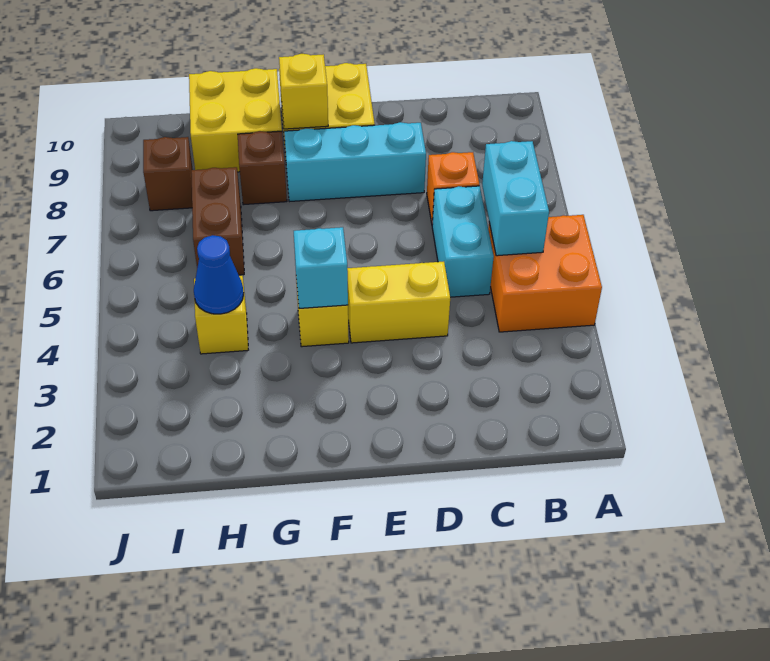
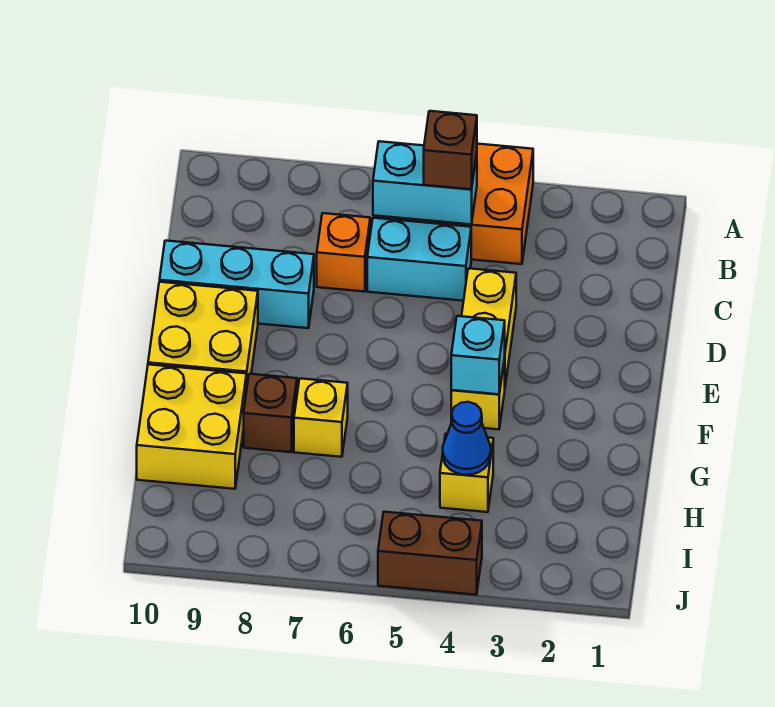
cyan 1x3 brick [284,122,426,202] -> cyan 1x3 brick turned to [160,241,314,328]
yellow 1x1 brick [279,54,328,129] -> yellow 1x1 brick moved to [294,379,348,457]
brown 1x2 brick [191,167,244,275] -> brown 1x2 brick moved to [378,512,482,595]
brown 1x1 brick [143,137,193,211] -> brown 1x1 brick moved to [424,111,477,189]

